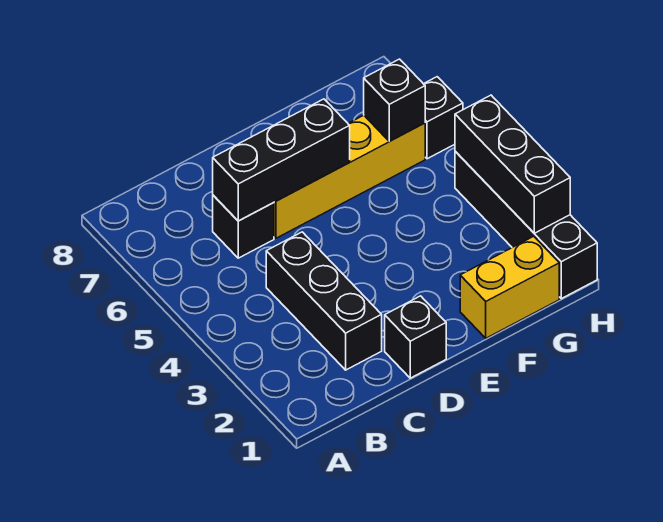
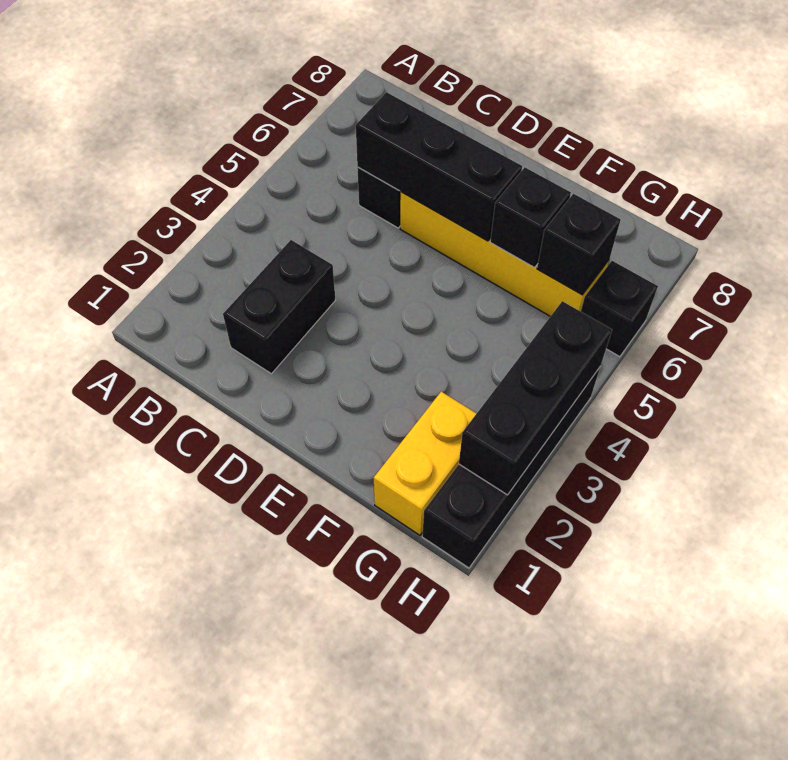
black 1x3 brick [266,232,382,370] -> black 1x2 brick [223,240,336,374]
black 1x1 brick [385,296,446,378] -> black 1x1 brick moved to [490,167,571,267]
yellow 1x2 brick [460,236,559,338] -> yellow 1x2 brick turned to [374,392,477,535]

